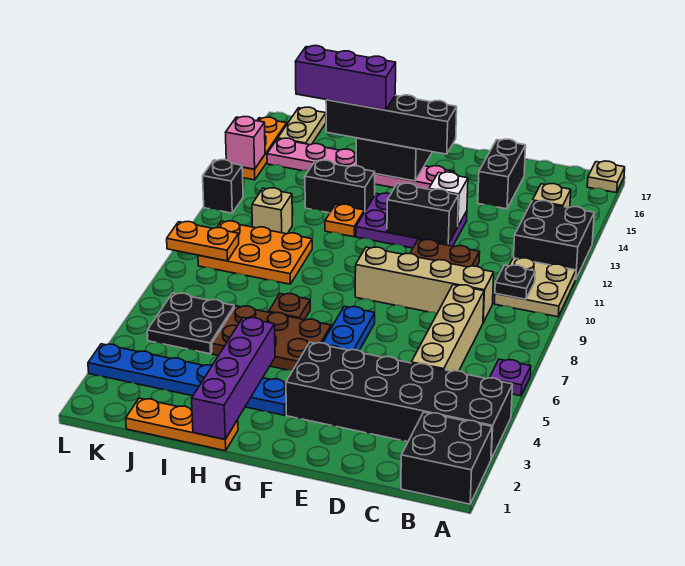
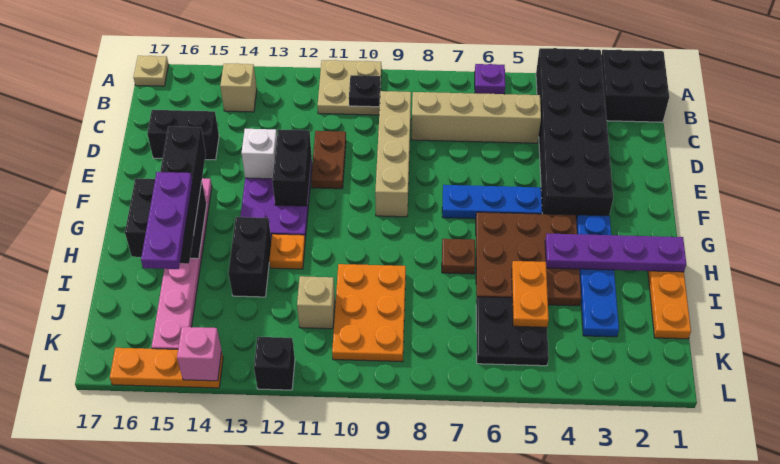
black 2x2 brick [514,201,594,278] -> none
blue 1x6 plate [88,344,286,415] -> blue 1x4 plate [576,215,619,337]
brown 2x3 plate [212,306,331,371] -> brown 3x3 plate [476,212,581,306]
purple 1x4 brick [192,317,275,439] -> purple 1x4 plate [545,233,686,272]
purple 1x3 brick [295,46,396,110] -> purple 1x3 plate [141,172,192,269]
orange 1x2 plate [167,222,239,261] -> orange 1x2 plate moved to [512,261,549,327]
tan 1x2 plate [278,107,326,145] -> none

